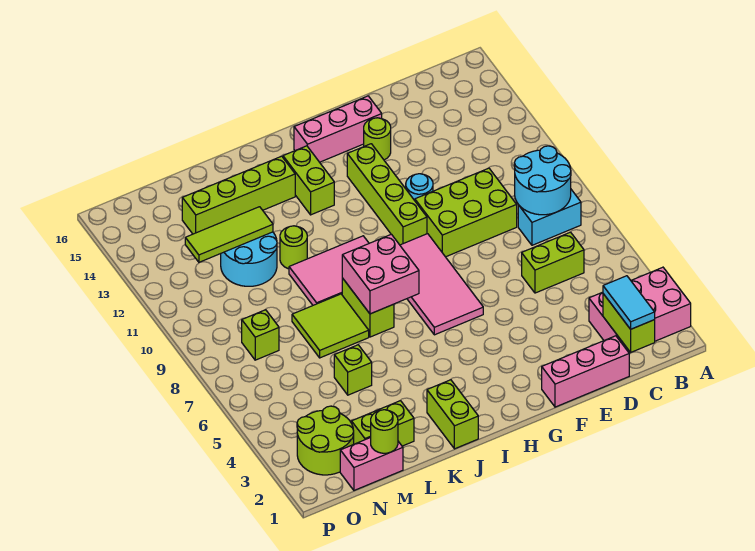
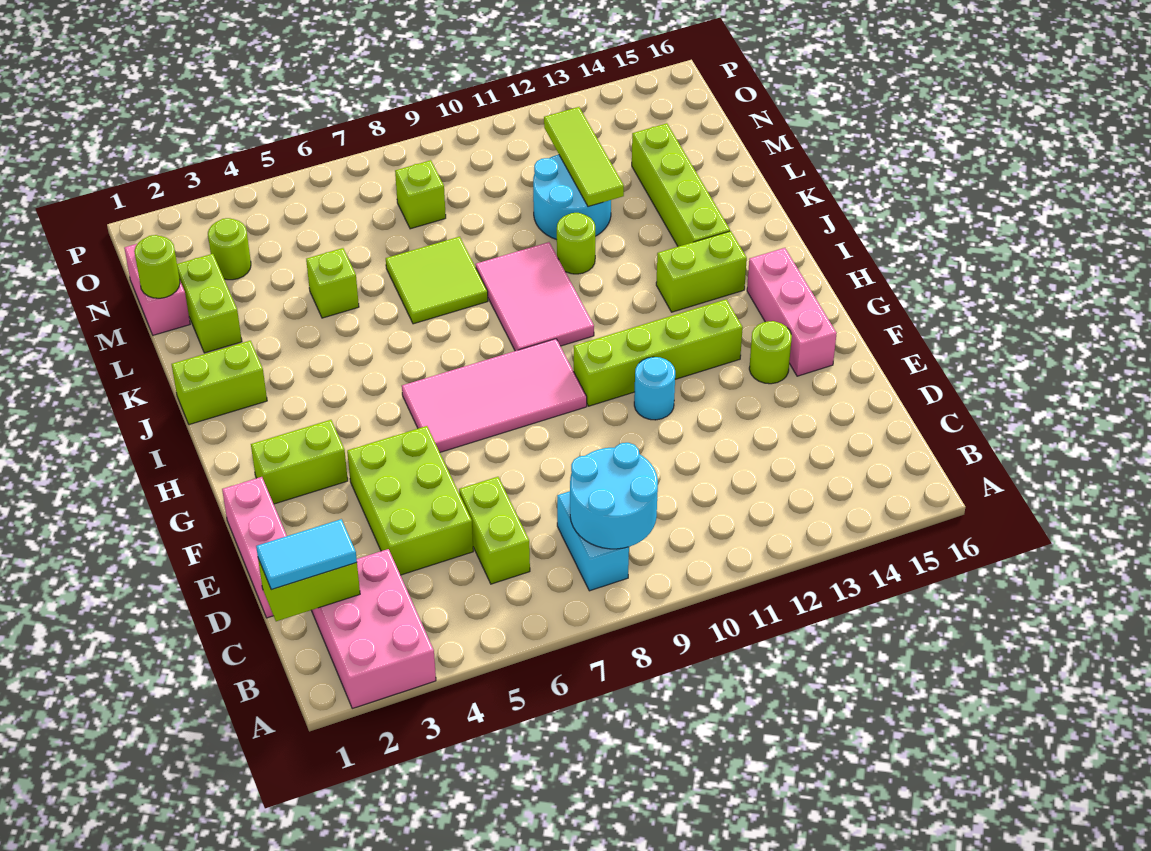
lime 2x3 brick [415,168,517,257] -> lime 2x3 brick moved to [347,426,473,575]
pink 2x2 brick [342,234,419,314] -> none
lime 1x2 brick [342,278,394,337] -> lime 1x2 brick moved to [251,420,348,504]
lime 2x2 round brick [297,406,354,475] -> lime 1x1 round brick [208,218,251,280]

